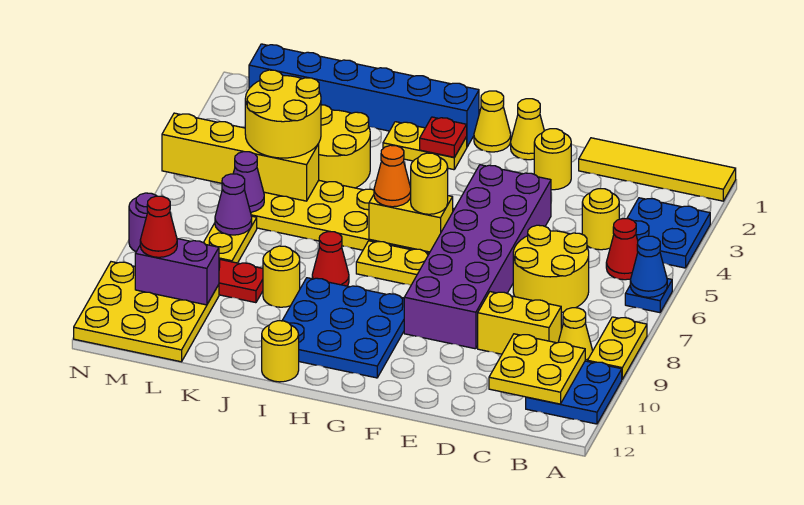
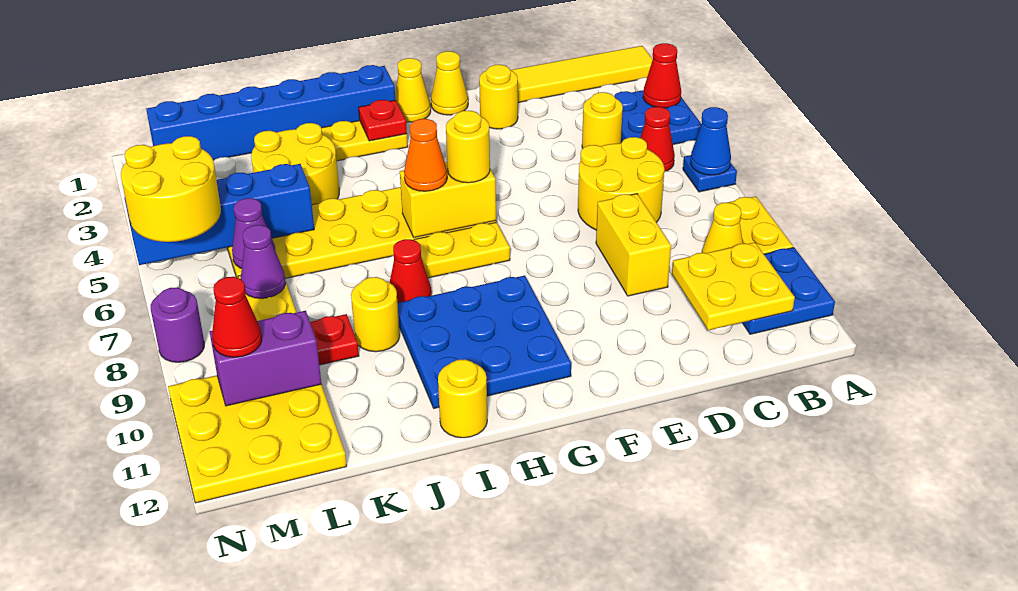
none -> red 1x1 cone [643,43,681,108]
yellow 1x2 brick [478,292,561,354] -> yellow 1x2 brick turned to [596,194,671,296]
purple 2x6 brick [404,165,551,349] -> none
yellow 2x2 round brick [245,70,321,158] -> yellow 2x2 round brick moved to [121,136,221,242]
yellow 1x4 brick [162,113,319,201] -> blue 1x4 brick [125,164,314,265]

